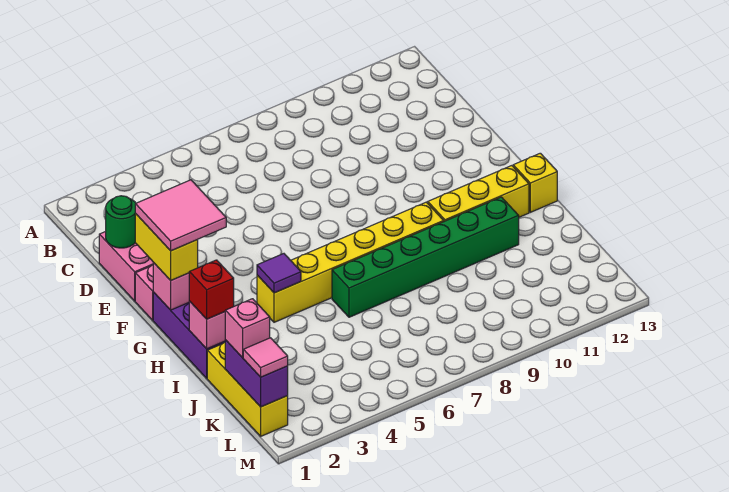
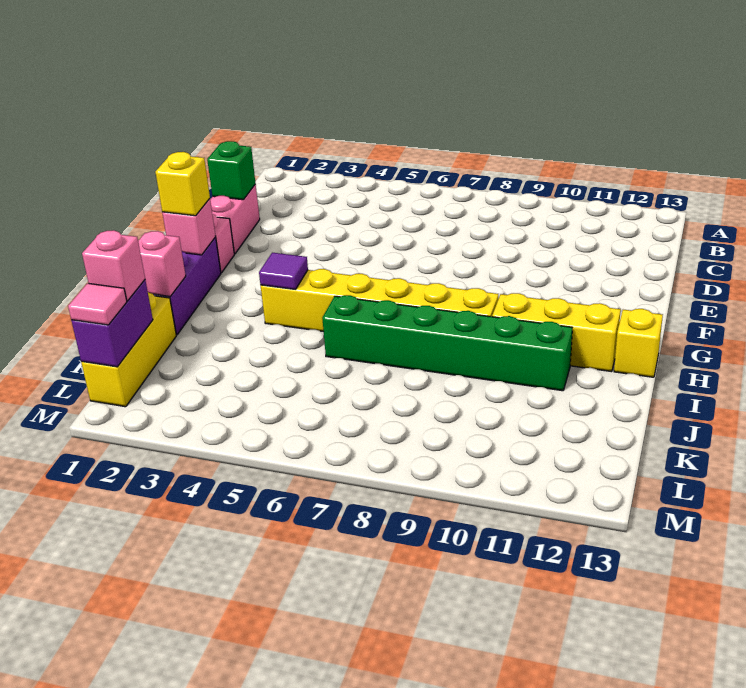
green 1x1 round brick [106,196,136,248] -> green 1x1 brick [207,141,256,200]
yellow 1x2 brick [135,214,198,280] -> yellow 1x1 brick [155,152,210,216]
pink 2x2 tile [135,180,226,251] -> none
red 1x1 brick [189,260,234,319] -> none

